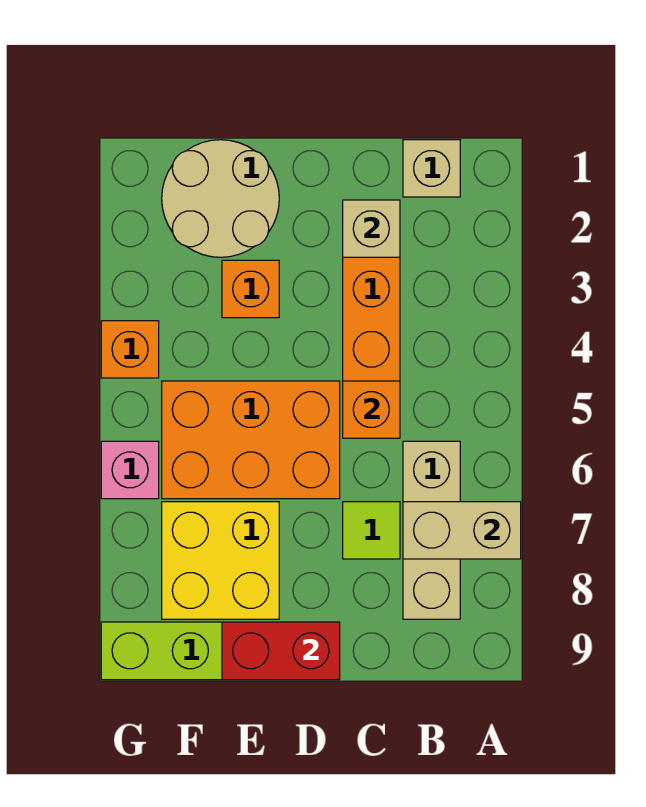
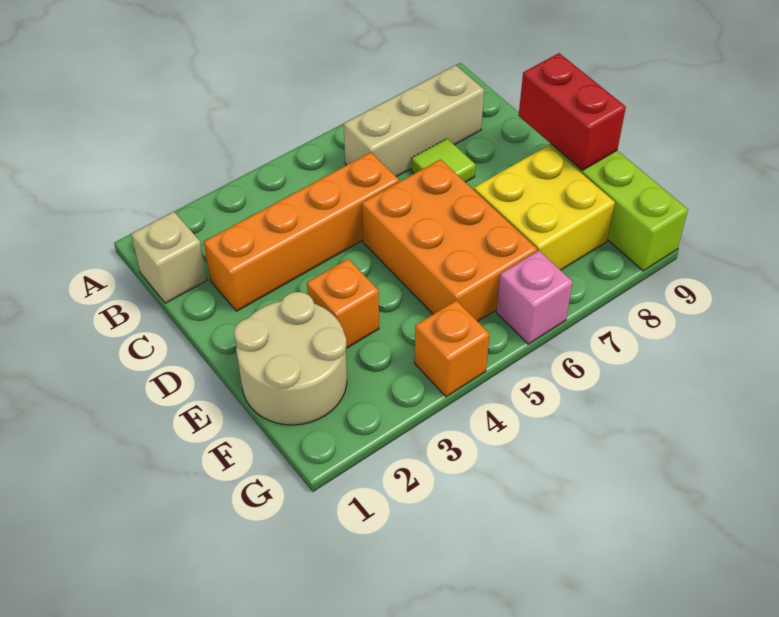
tan 1x2 brick [403,502,521,559] -> none
tan 1x1 brick [343,200,400,257] -> none
orange 1x1 brick [343,381,400,438] -> none

